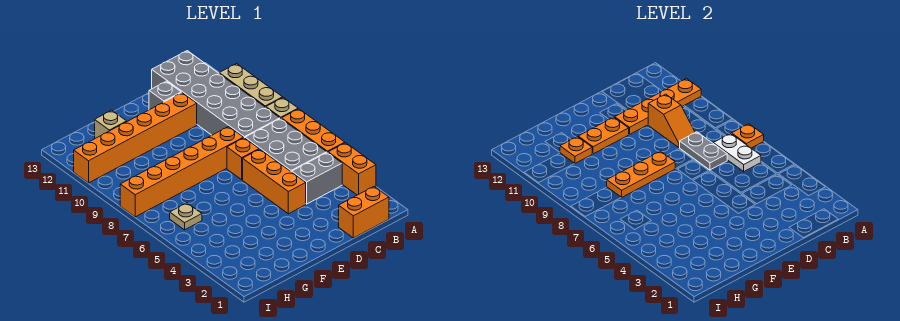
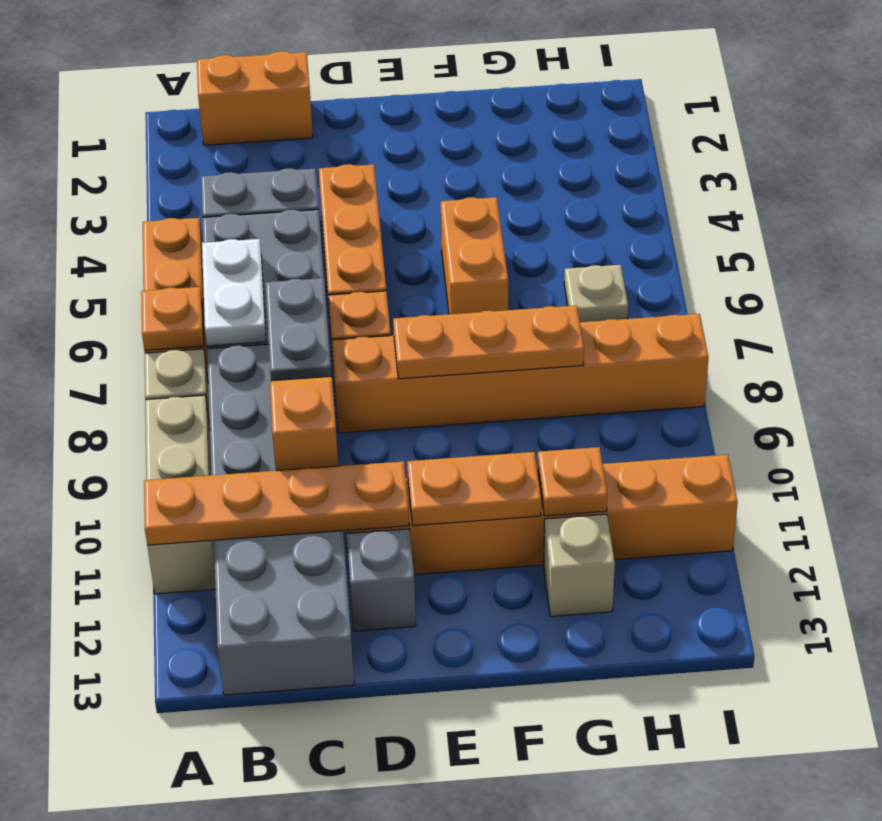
orange 1x2 brick [328,143,376,195] -> orange 1x2 brick moved to [441,197,508,314]

